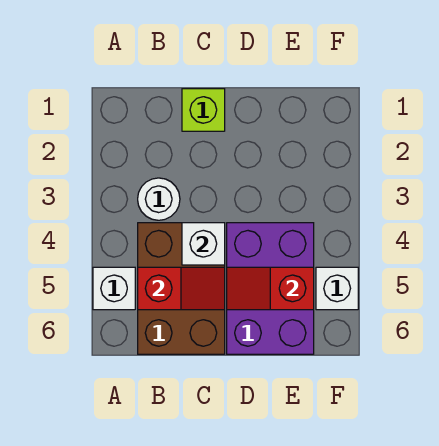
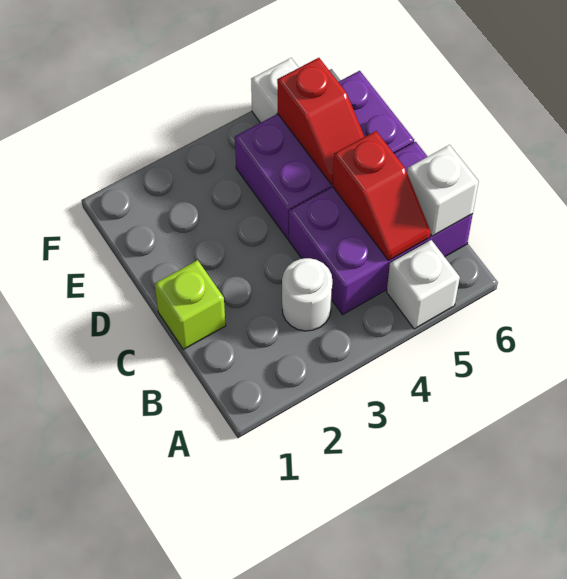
brown 2x3 brick [138,223,225,354] -> purple 2x3 brick [289,142,473,314]
red 1x2 slope [138,267,225,310] -> red 1x2 slope turned to [333,131,431,260]
white 1x1 brick [182,223,225,265] -> white 1x1 brick moved to [407,145,479,236]

